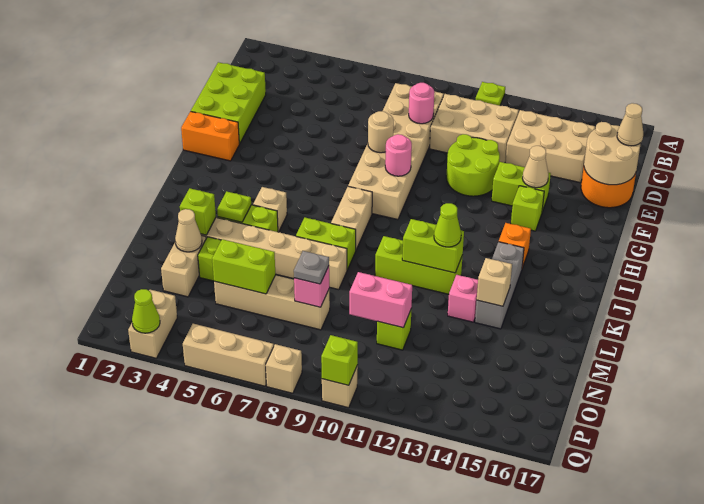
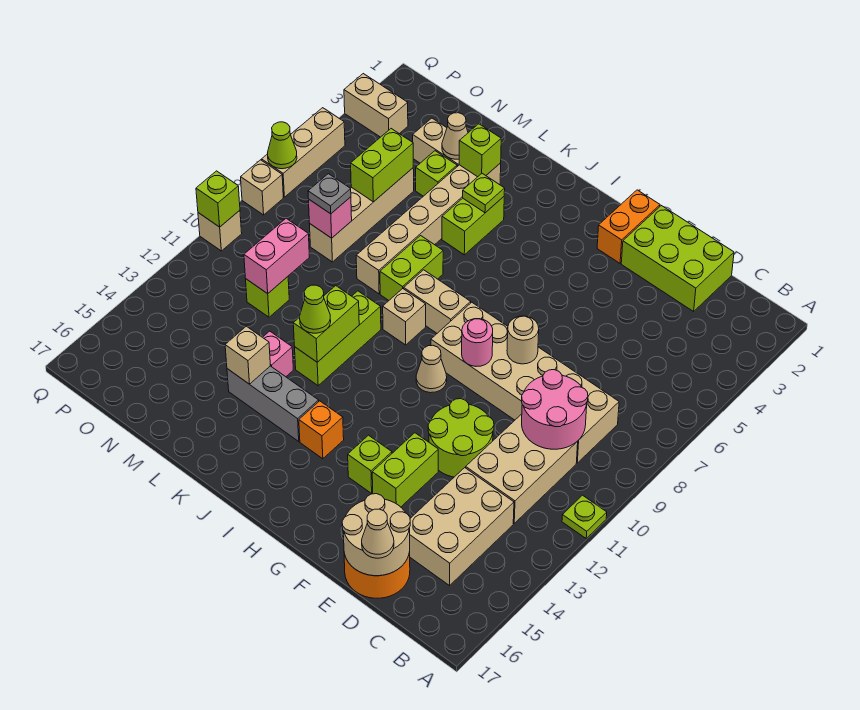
pink 1x1 round brick [409,83,434,124] -> pink 2x2 round brick [522,370,588,449]
tan 1x1 cone [522,146,549,188] -> tan 1x1 cone moved to [416,345,447,393]
tan 1x1 brick [253,187,287,232] -> tan 1x1 brick moved to [383,289,426,345]
lime 1x1 cone [132,289,160,333] -> lime 1x1 cone moved to [268,122,297,169]

